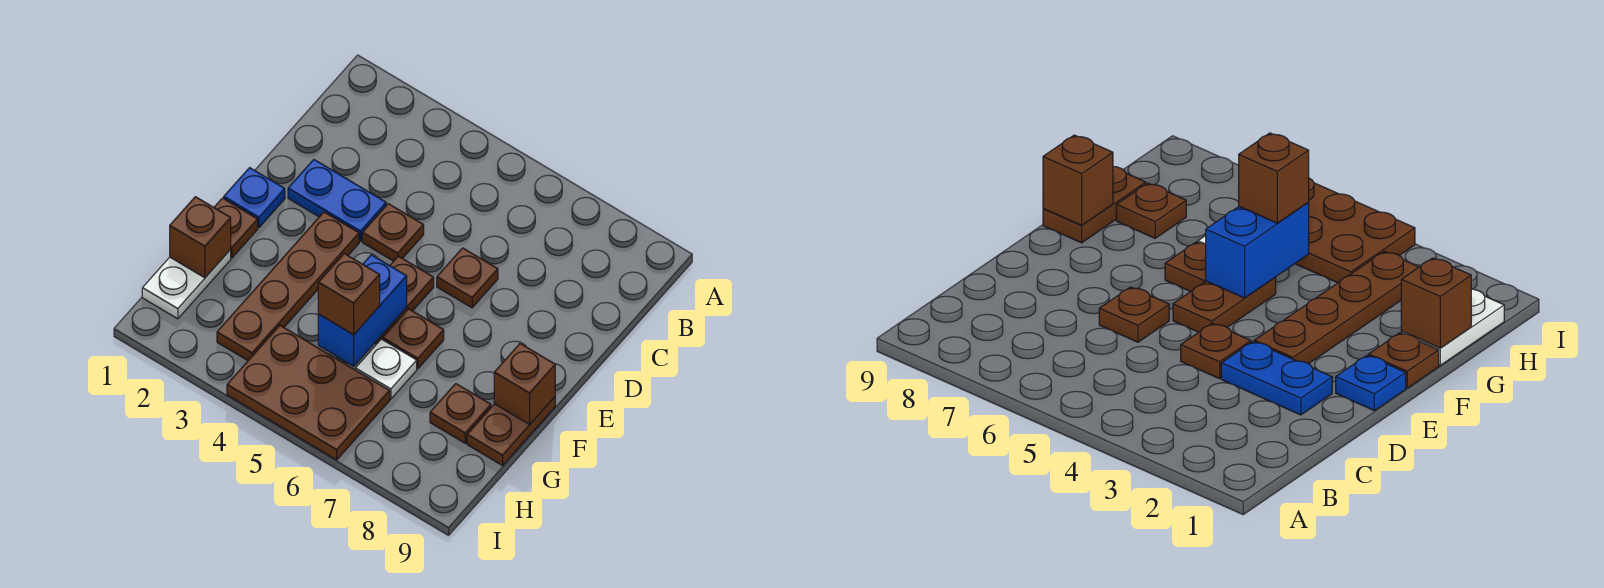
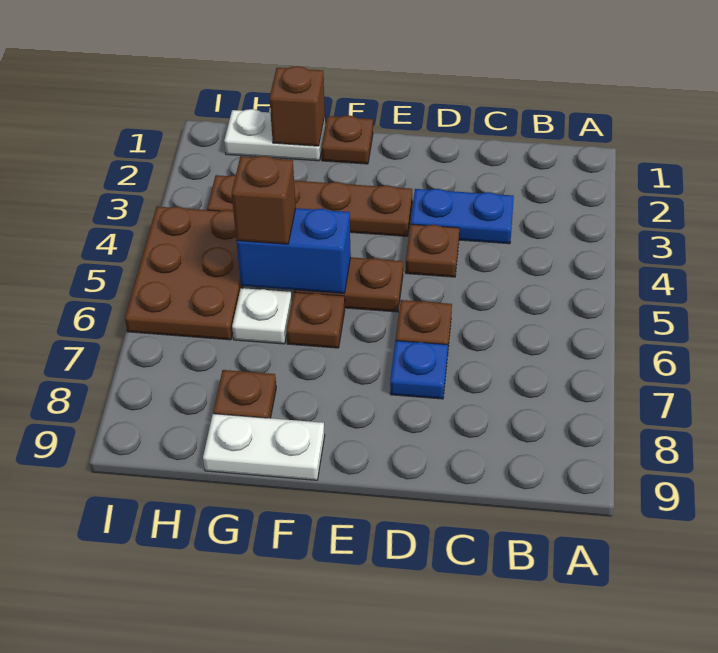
blue 1x2 plate [288,160,386,241] -> blue 1x2 plate turned to [411,189,514,244]
blue 1x1 plate [224,168,285,227] -> blue 1x1 plate moved to [390,341,448,399]
brown 1x2 plate [467,397,555,466] -> white 1x2 plate [203,414,325,480]
brown 1x1 brick [494,344,555,424] -> none

